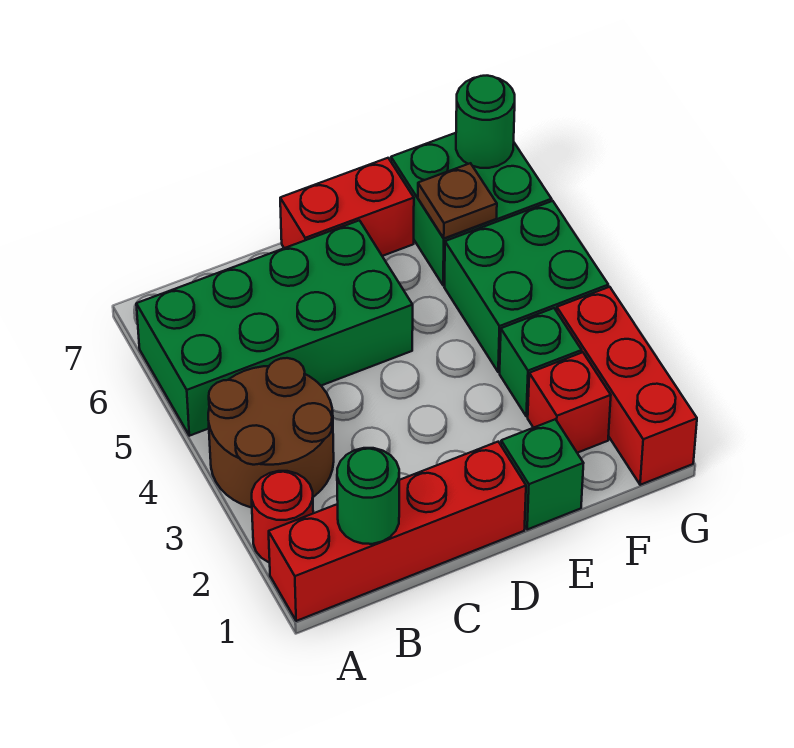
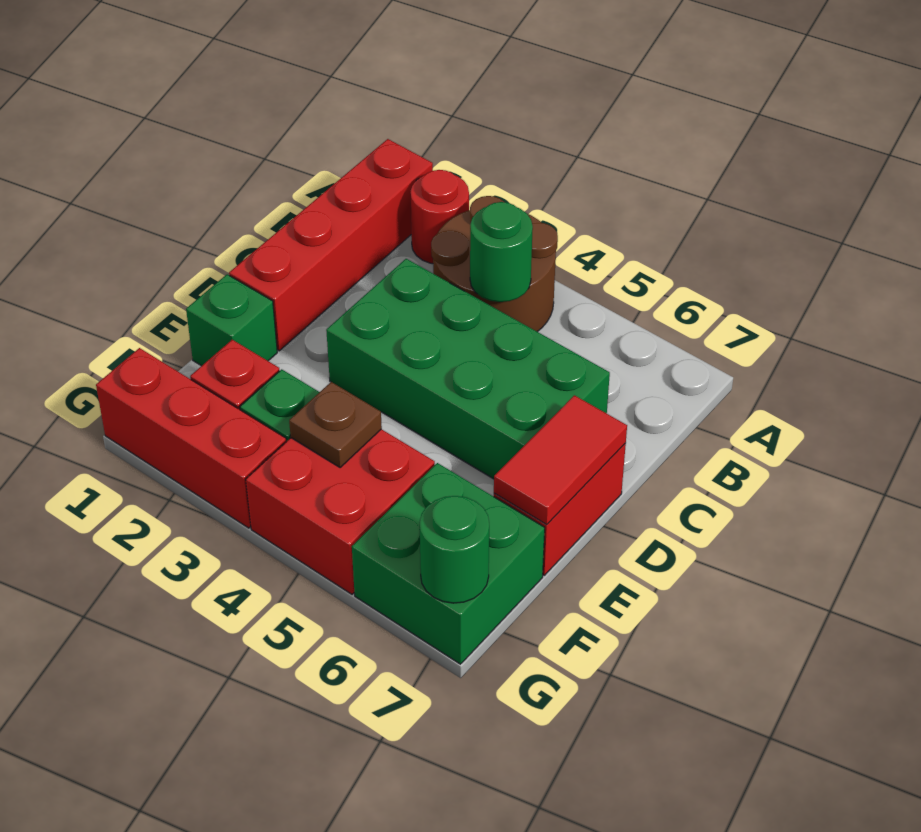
green 2x4 brick [136,220,413,436] -> green 2x4 brick turned to [326,259,610,479]
green 1x1 round brick [337,448,399,544] -> green 1x1 round brick moved to [470,202,533,302]
none -> red 1x2 tile [494,395,627,524]
green 2x2 brick [445,201,608,372] -> red 2x2 brick [246,429,435,594]
brown 1x1 plate [418,163,497,238] -> brown 1x1 plate moved to [289,382,382,467]

